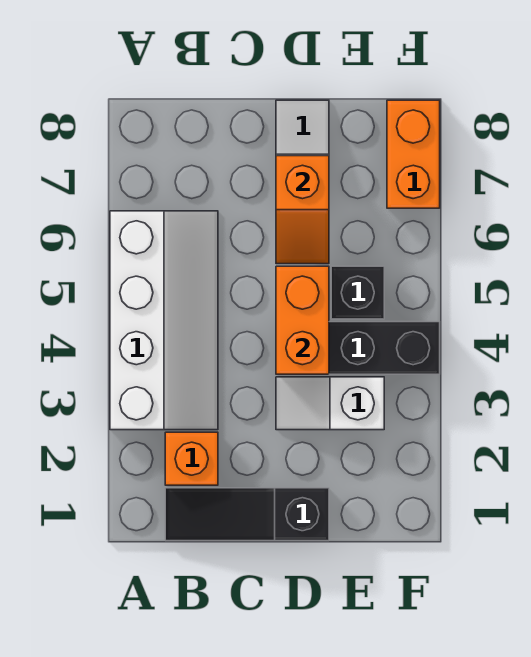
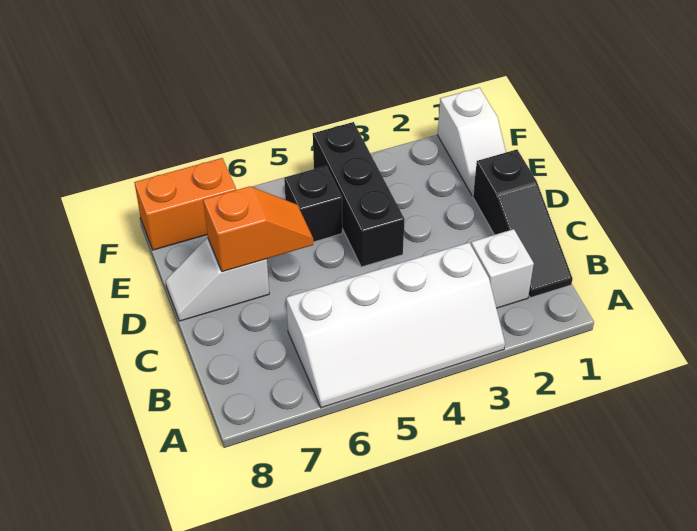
white 2x4 slope [110,211,218,430] -> white 2x4 slope turned to [286,243,505,408]
orange 1x1 brick [165,432,218,485] -> white 1x1 brick [471,229,534,308]
white 1x2 slope [276,377,384,430] -> white 1x2 slope moved to [438,88,506,196]
orange 1x2 brick [276,266,329,374] -> none

